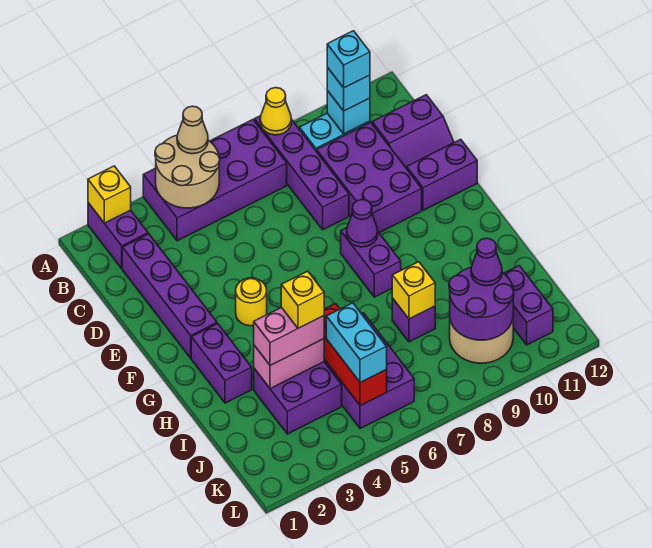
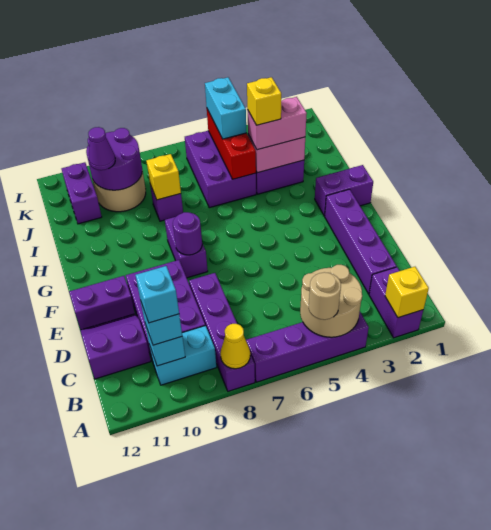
purple 2x4 brick [143,120,287,241] -> purple 1x4 brick [246,312,369,382]
tan 1x1 cone [177,106,208,154] -> tan 1x1 round brick [309,272,341,320]
yellow 1x1 round brick [236,278,267,326] -> none
purple 1x1 cone [347,200,378,247] -> purple 1x1 round brick [173,212,202,255]
purple 1x2 brick [191,324,252,403] -> purple 1x2 brick turned to [315,165,373,216]

